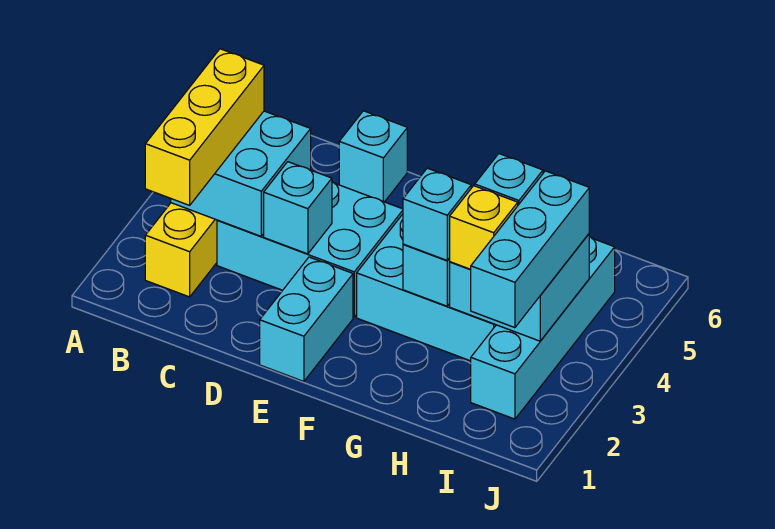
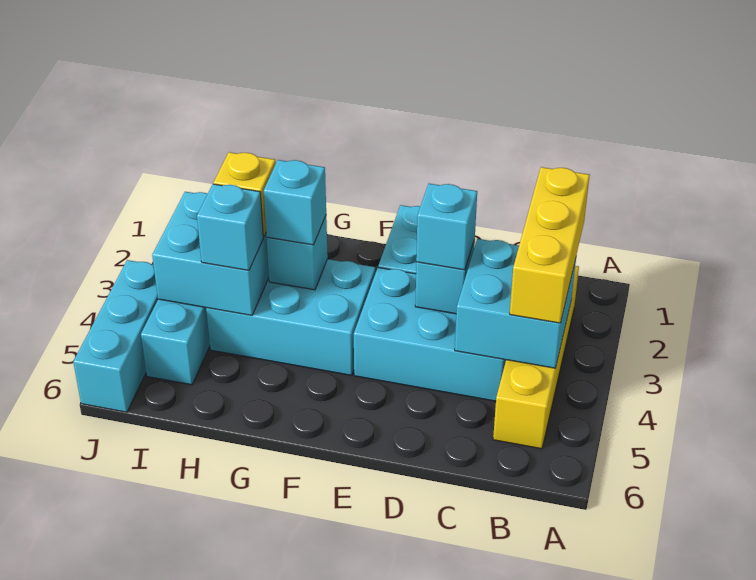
cyan 1x1 brick [339,111,407,202] -> cyan 1x1 brick moved to [416,184,477,270]
cyan 1x3 brick [471,171,589,328] -> cyan 1x3 brick moved to [73,260,158,412]

